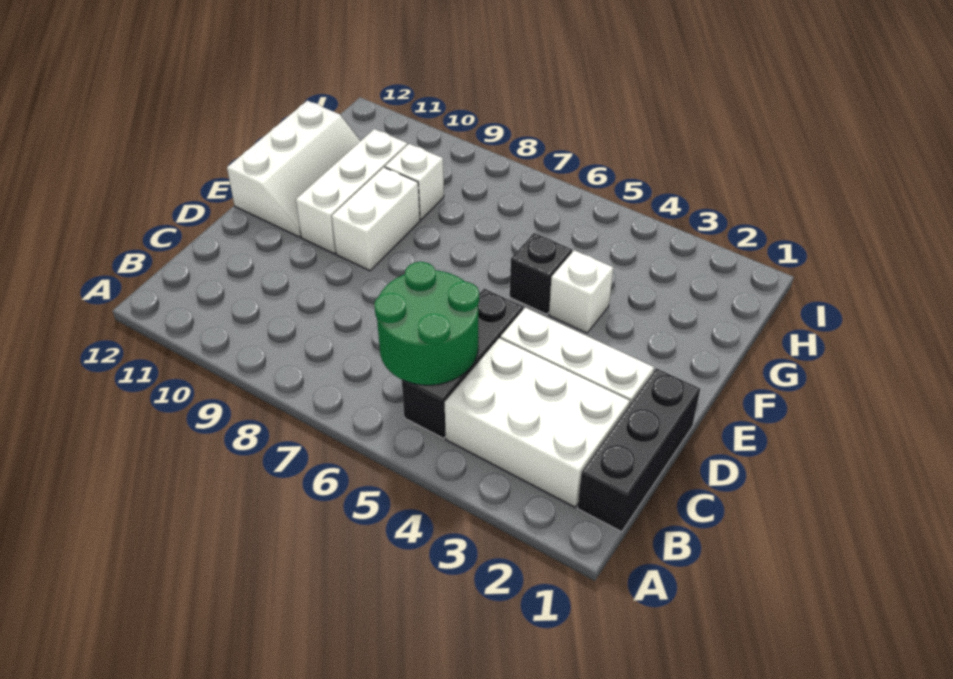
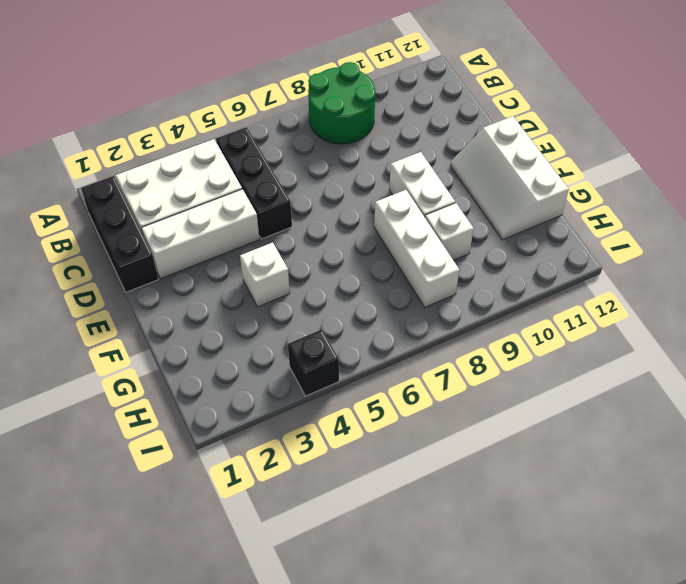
green 2x2 round brick [374,262,479,385] -> green 2x2 round brick moved to [308,62,375,144]
white 1x3 brick [296,129,407,254] -> white 1x3 brick moved to [374,190,459,307]
black 1x1 brick [510,233,572,314] -> black 1x1 brick moved to [288,329,339,396]

